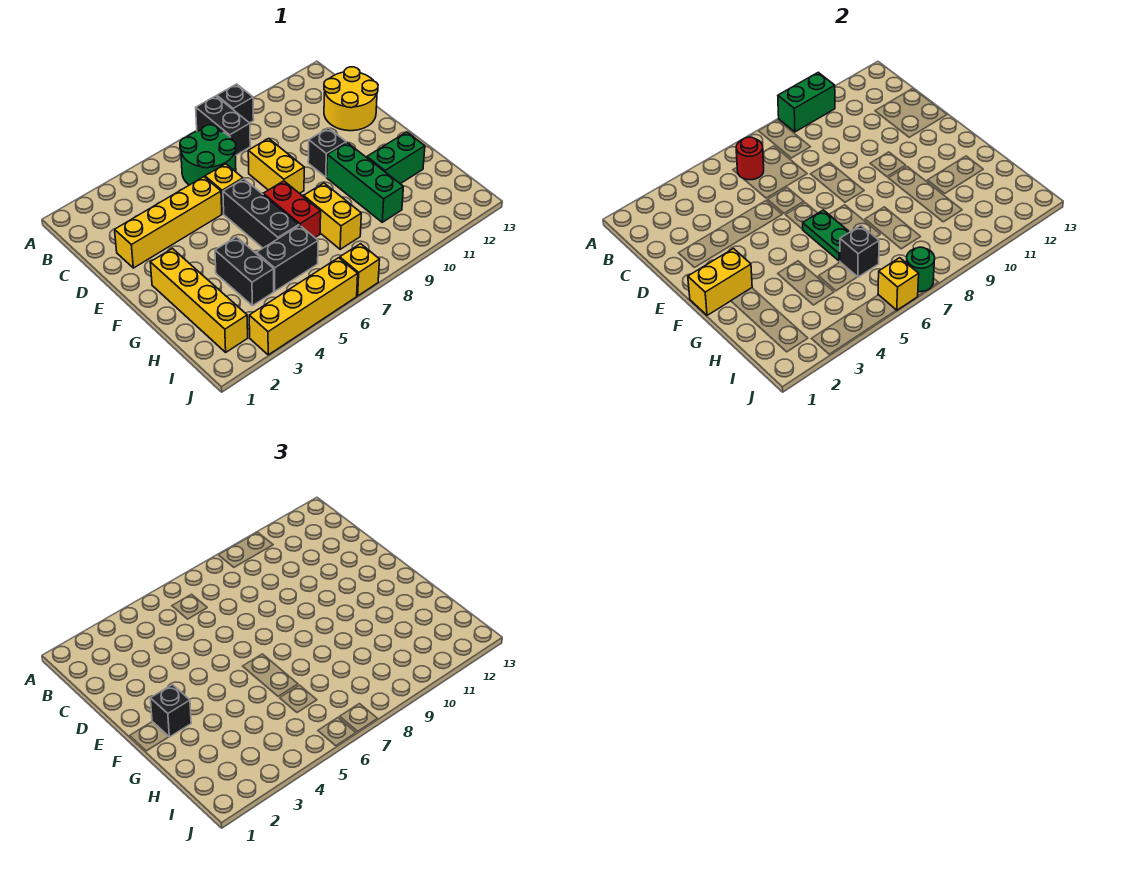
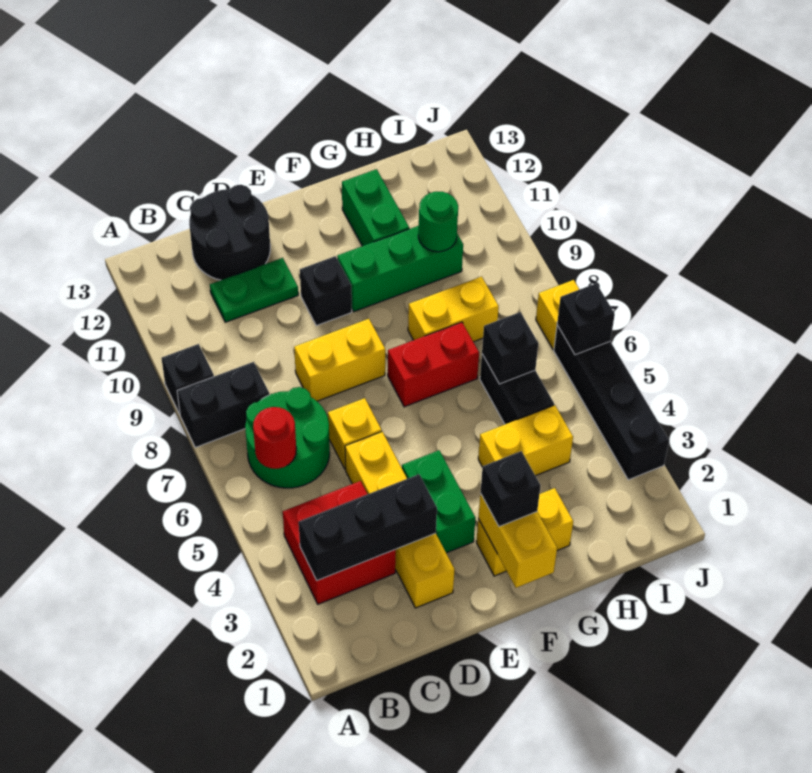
green 1x2 brick [778,72,835,132] -> green 1x2 brick moved to [402,450,475,553]
none -> red 2x2 brick [283,481,396,604]
yellow 2x2 round brick [324,67,378,131] -> black 2x2 round brick [189,185,270,280]
black 1x3 brick [223,179,299,248] -> black 1x3 brick moved to [299,474,437,580]
yellow 1x4 brick [150,249,248,352] -> yellow 1x2 brick [476,488,573,576]
green 1x2 plate [803,210,849,261] -> green 1x2 plate moved to [210,258,298,322]
black 1x2 brick [215,237,274,306] -> yellow 1x2 brick [478,405,573,476]
yellow 1x4 brick [249,258,358,355] -> black 1x4 brick [554,325,669,480]
yellow 1x1 brick [878,258,919,310] -> black 1x1 brick [557,283,615,355]
green 1x1 round brick [907,247,935,292] -> green 1x1 round brick moved to [418,191,458,252]

